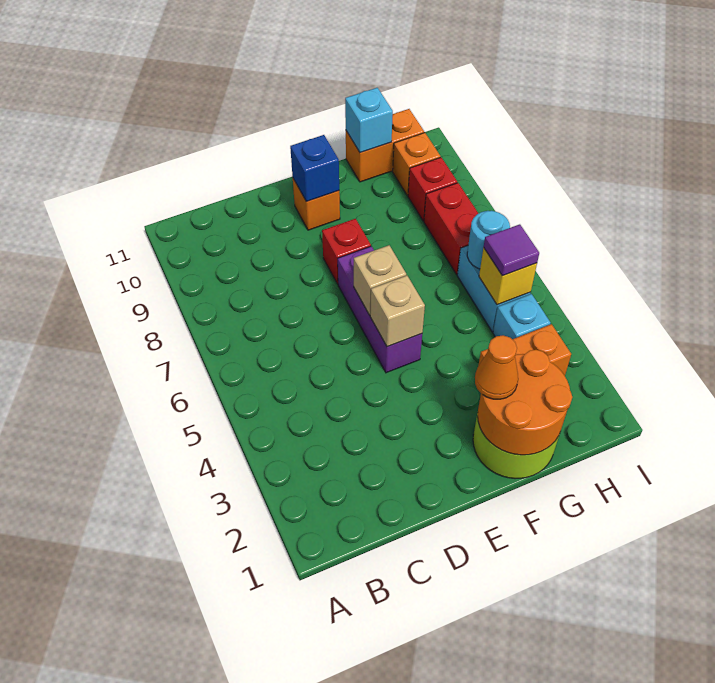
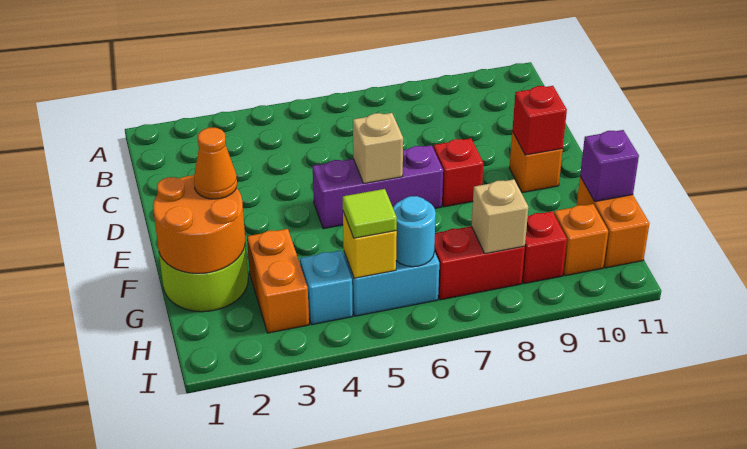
tan 1x1 brick [370,275,425,347] -> tan 1x1 brick moved to [472,179,528,254]
blue 1x1 brick [290,135,339,202] -> red 1x1 brick [512,86,567,155]
cyan 1x1 brick [345,88,393,153] -> purple 1x1 brick [580,130,639,202]
purple 1x1 tile [484,224,539,276] -> lime 1x1 tile [343,189,397,238]

